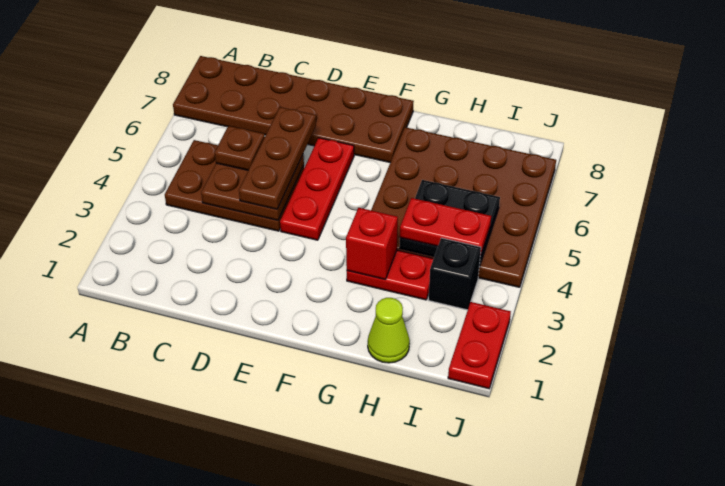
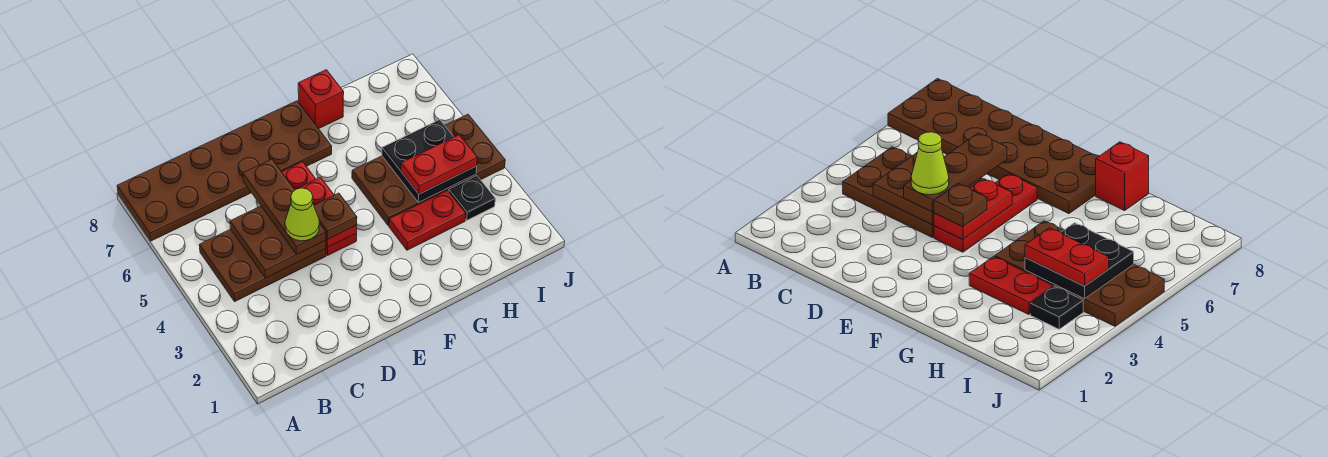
brown 1x1 plate [215,126,265,170] -> brown 1x1 plate moved to [314,193,357,239]
red 1x1 brick [346,208,398,279] -> red 1x1 brick moved to [298,70,344,129]
brown 4x4 plate [371,127,556,287] -> brown 2x4 plate [352,114,505,226]
lime 1x1 cone [368,298,410,363] -> lime 1x1 cone moved to [285,188,319,241]
black 1x1 brick [429,238,481,310] -> black 1x1 plate [449,176,495,220]
red 1x2 plate [448,302,511,389] -> red 1x2 plate moved to [295,177,357,247]

